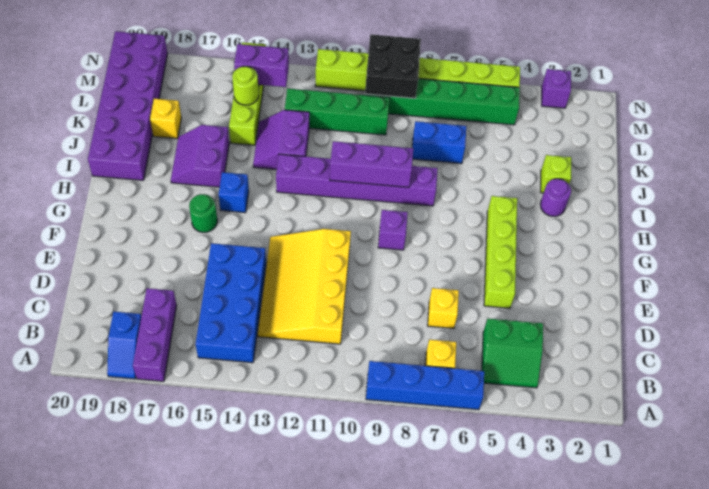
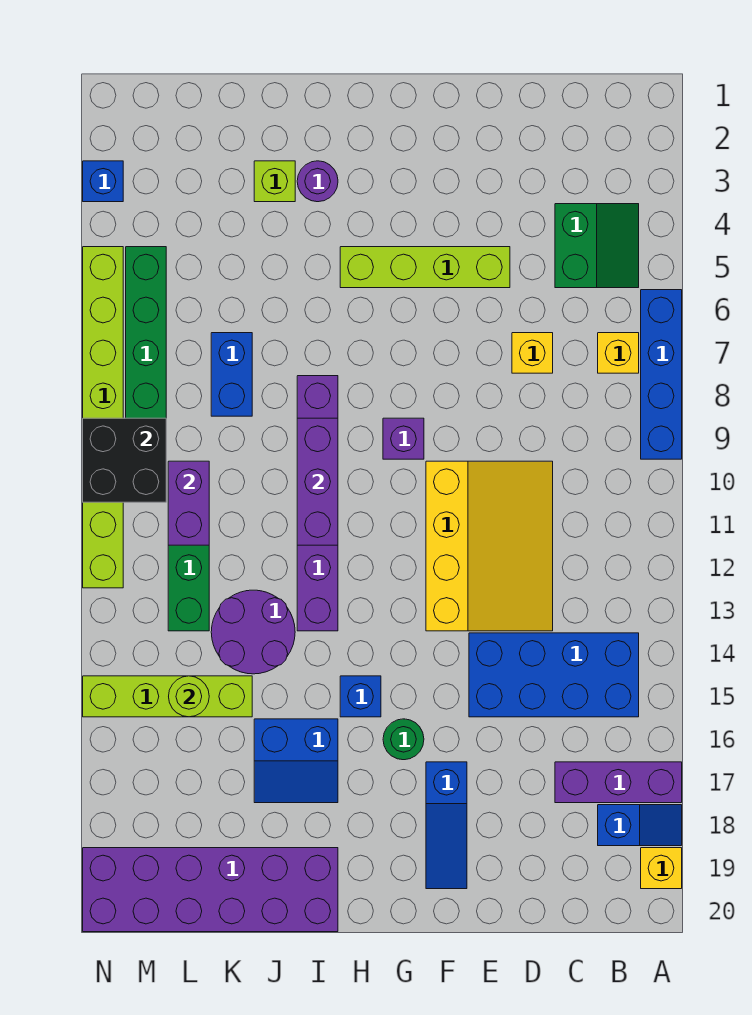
yellow 3x4 slope [258,229,351,344] -> yellow 3x4 slope turned to [426,461,553,631]
none -> blue 1x3 slope [426,762,467,889]
purple 2x2 slope [171,125,229,187] -> blue 2x2 slope [254,719,338,803]
purple 2x2 slope [253,110,309,170] -> purple 2x2 round brick [211,590,295,674]
yellow 1x1 brick [150,99,181,139] -> yellow 1x1 brick moved to [641,848,682,889]
purple 1x2 brick [234,44,289,87] -> purple 1x2 brick moved to [168,461,209,545]
purple 1x1 brick [542,69,571,108] -> blue 1x1 brick [83,161,123,202]

